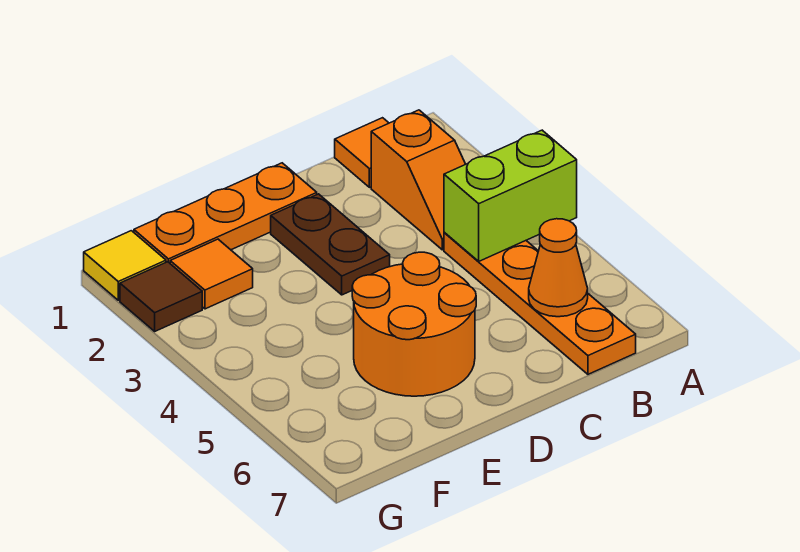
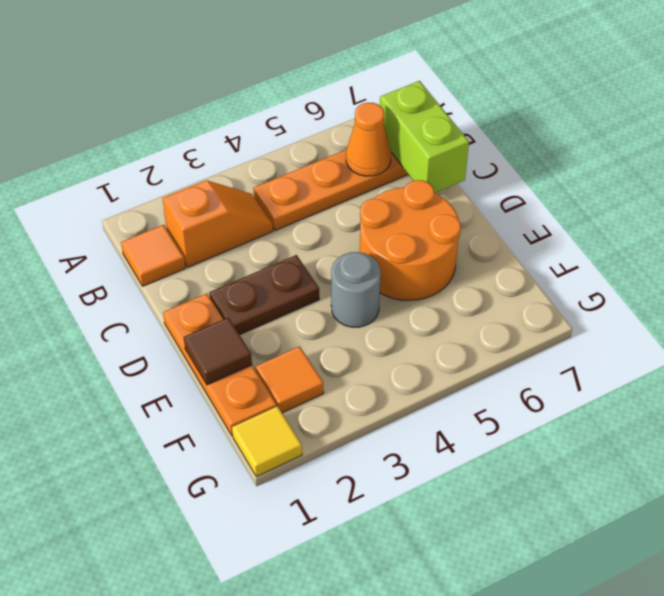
lime 1x2 brick [444,130,577,261] -> lime 1x2 brick moved to [380,81,469,193]
none -> grey 1x1 round brick [331,252,381,327]
brown 1x1 tile [120,262,202,331] -> brown 1x1 tile moved to [184,318,252,385]

